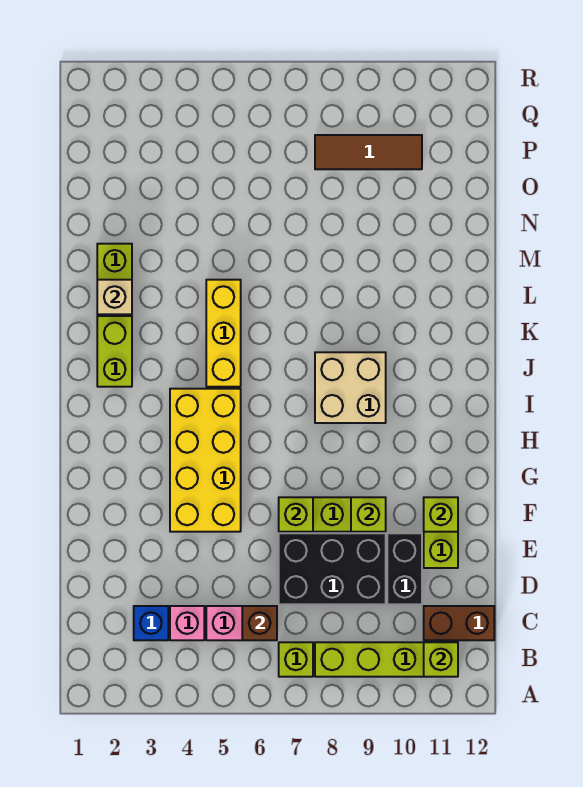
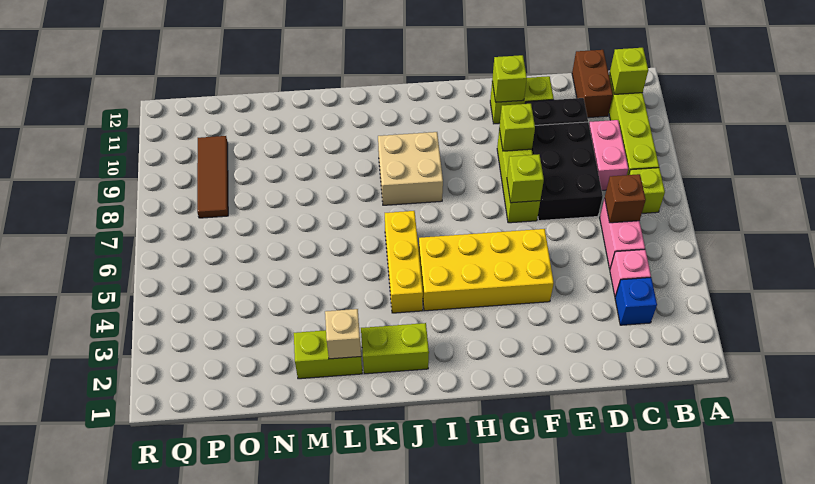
none -> pink 1x2 brick [589,120,628,190]
yellow 1x3 brick [206,280,241,387] -> yellow 1x3 brick turned to [385,211,423,313]

